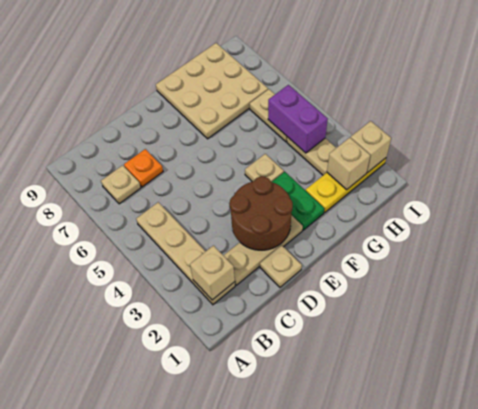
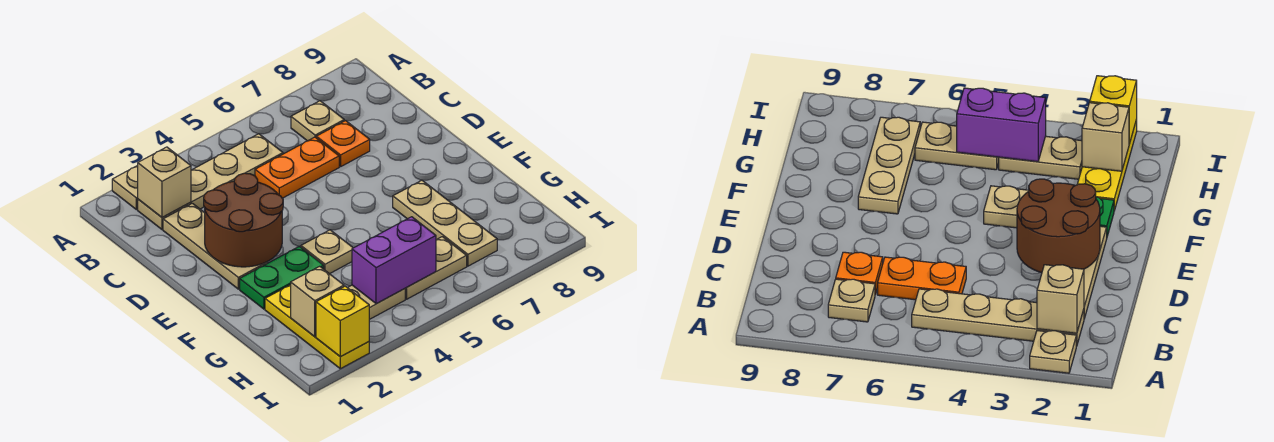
none -> orange 1x2 plate [255,137,339,198]
tan 1x1 plate [260,245,302,287] -> tan 1x1 plate moved to [112,165,138,210]
tan 3x3 plate [156,43,268,139] -> tan 1x3 plate [393,180,497,266]
tan 1x1 brick [351,121,391,173] -> yellow 1x1 brick [316,286,369,356]

